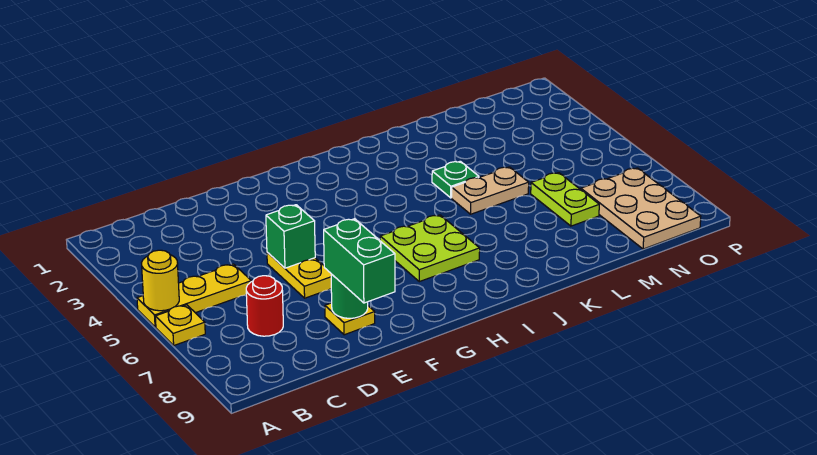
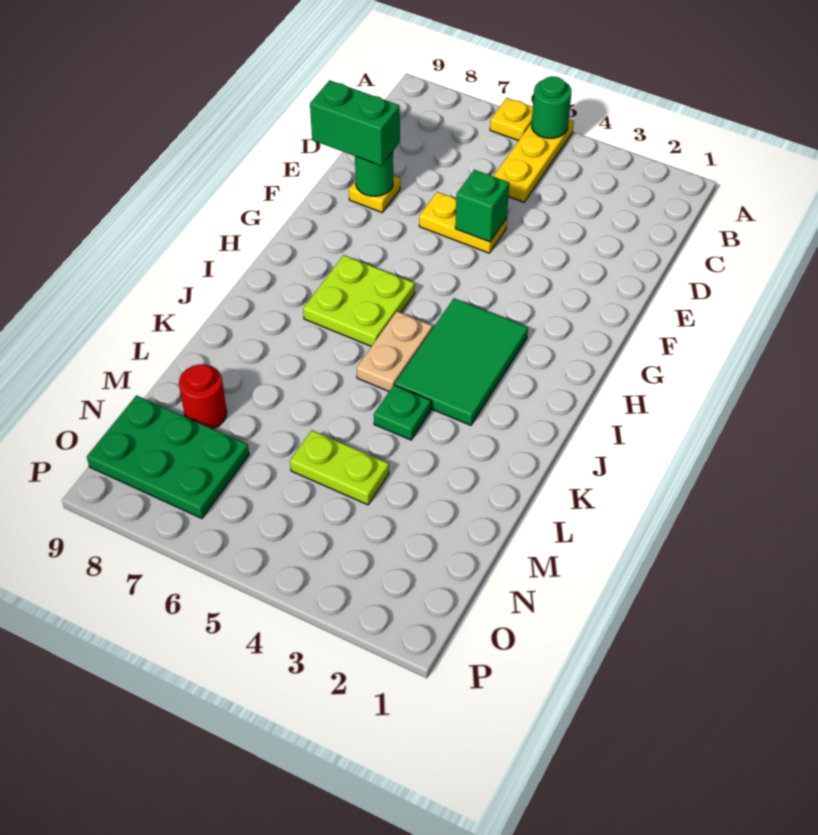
yellow 1x1 round brick [142,250,179,311] -> green 1x1 round brick [532,76,571,138]
red 1x1 round brick [246,276,283,336] -> red 1x1 round brick moved to [179,364,227,429]
none -> green 2x3 tile [395,298,528,425]
tan 1x2 plate [452,167,529,214] -> tan 1x2 plate moved to [357,311,433,391]
lime 1x2 plate [531,173,599,226] -> lime 1x2 plate moved to [290,430,389,505]
tan 2x3 plate [581,168,701,249] -> green 2x3 plate [87,396,249,518]

